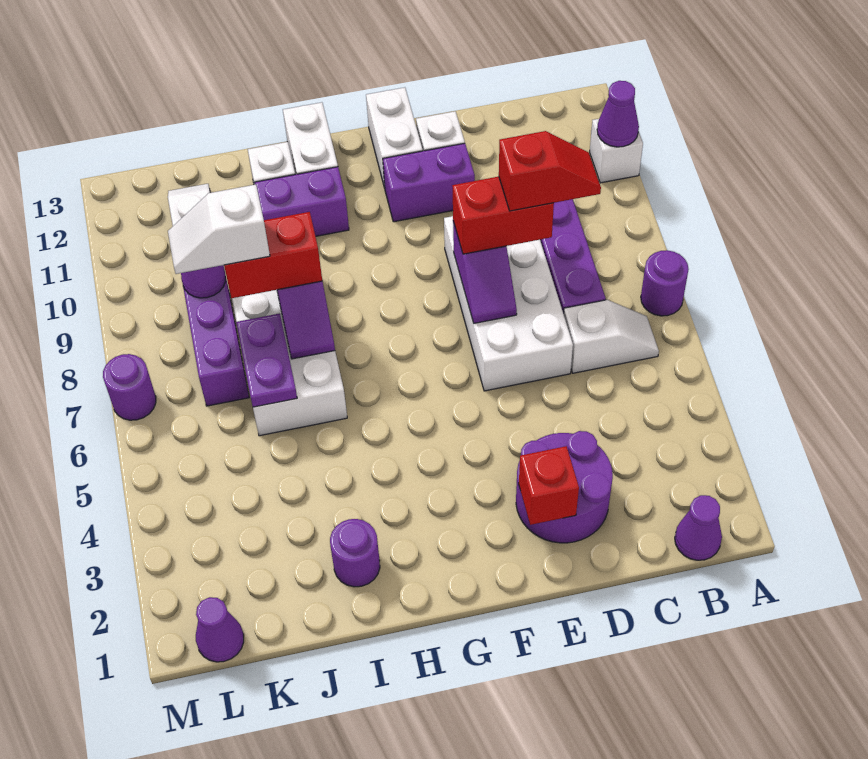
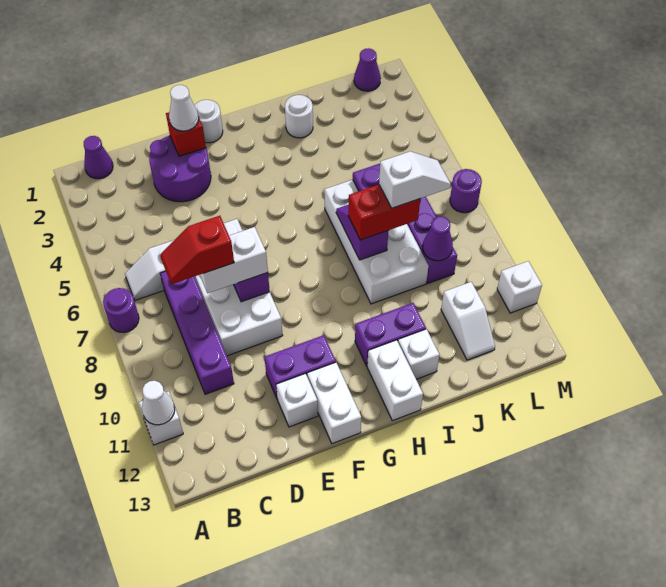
purple 1x1 cone [597,81,639,147] -> white 1x1 cone [142,381,175,425]
red 1x2 brick [452,177,554,254] -> white 1x2 brick [200,227,268,293]
none -> white 1x1 cone [169,85,199,131]
none -> white 1x1 round brick [194,100,223,143]
purple 1x1 round brick [330,519,380,587] -> white 1x1 round brick [285,95,313,138]
none -> white 1x1 brick [497,261,542,313]

